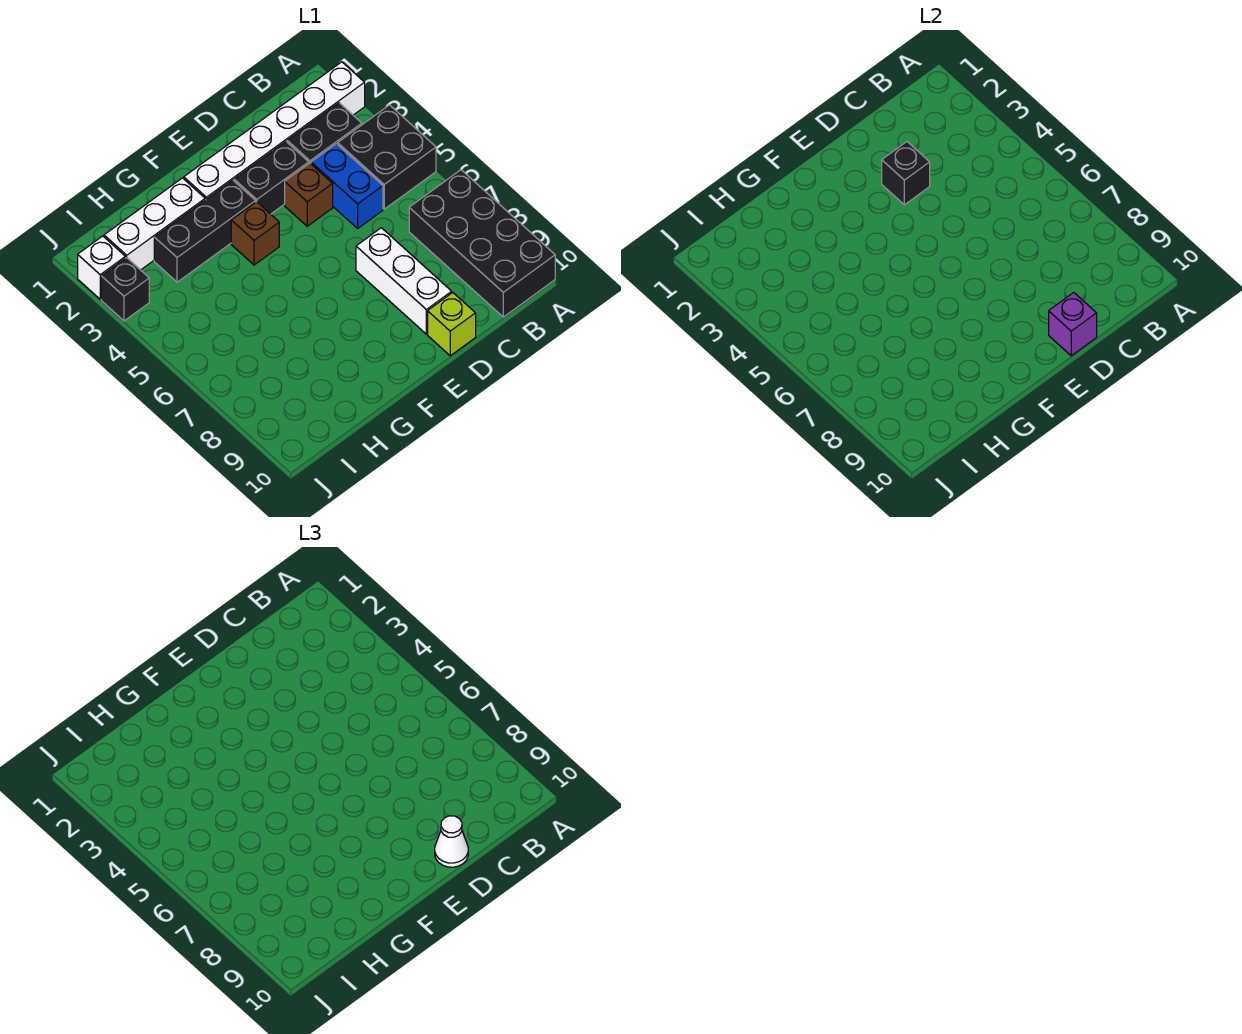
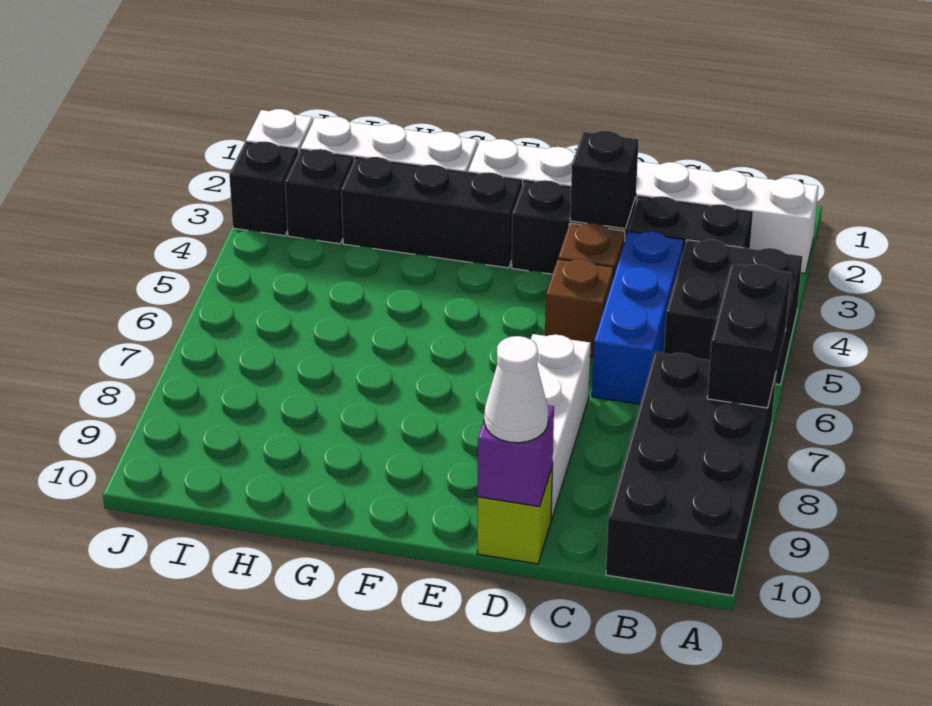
none -> black 1x2 brick [707,264,791,408]
blue 1x2 brick [311,144,383,228] -> blue 1x3 brick [592,231,684,404]
brown 1x1 brick [231,202,279,265] -> brown 1x1 brick moved to [545,259,614,357]
none -> black 1x1 brick [285,149,353,244]

